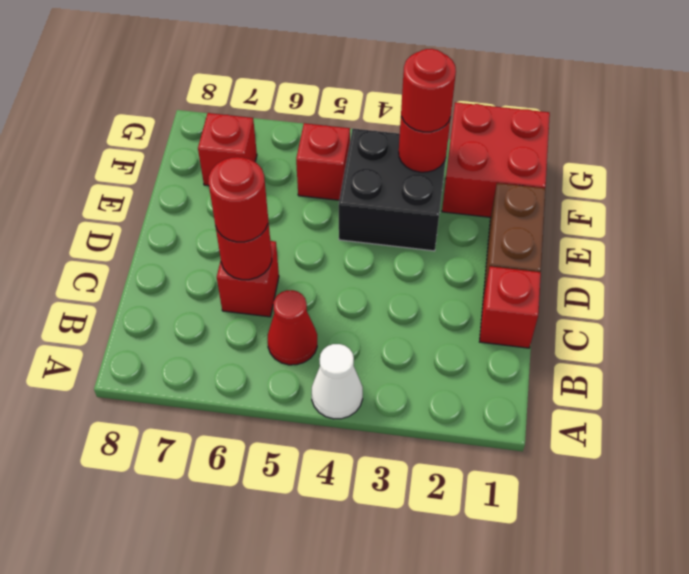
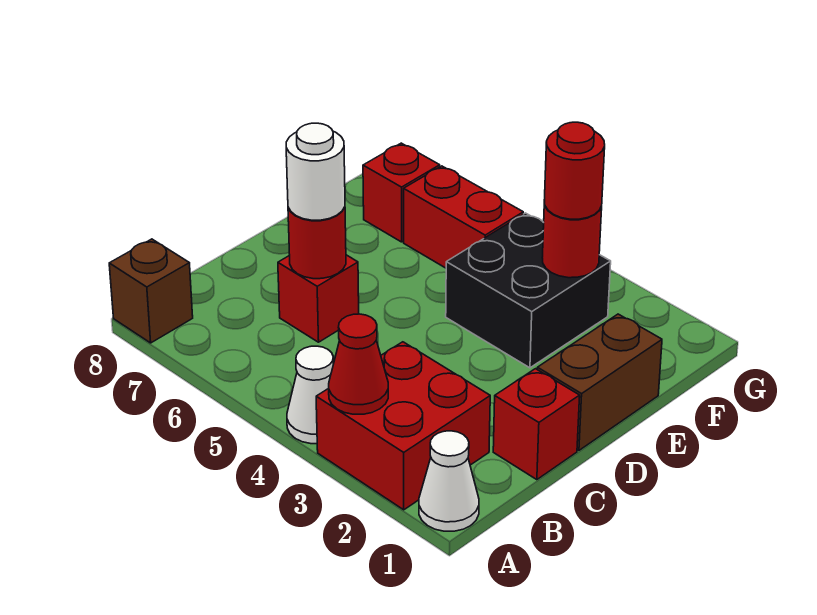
none -> white 1x1 cone [419,431,479,531]
none -> brown 1x1 brick [109,239,193,343]
red 1x1 cone [268,290,317,365] -> red 1x1 cone moved to [329,314,388,414]
red 1x1 round brick [208,157,268,242] -> white 1x1 round brick [286,123,345,220]
red 2x2 brick [442,102,550,217] -> red 2x2 brick moved to [316,342,490,510]
red 1x1 brick [296,123,350,200] -> red 1x2 brick [404,166,523,268]

